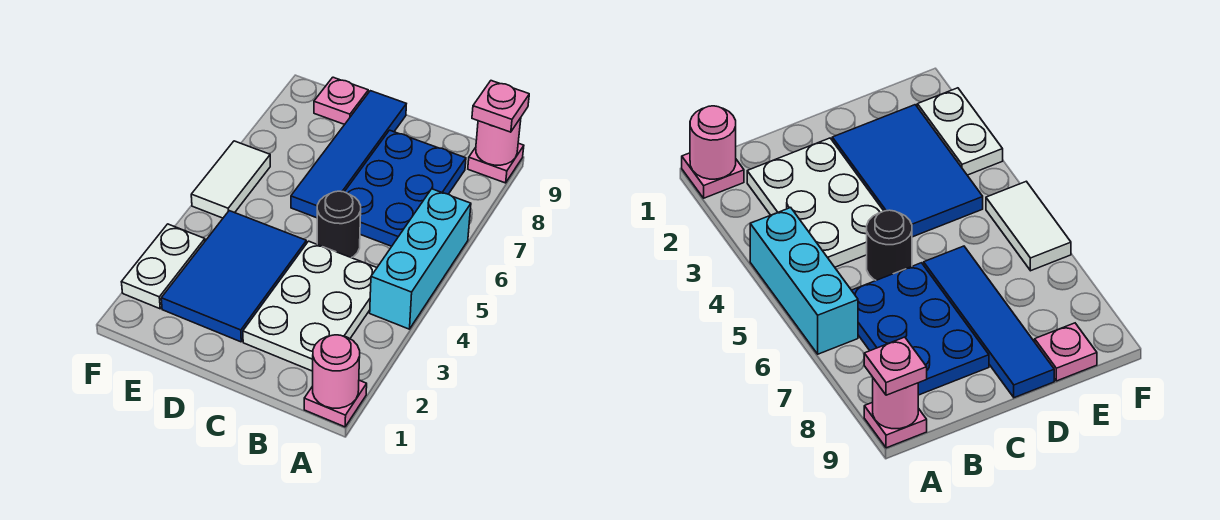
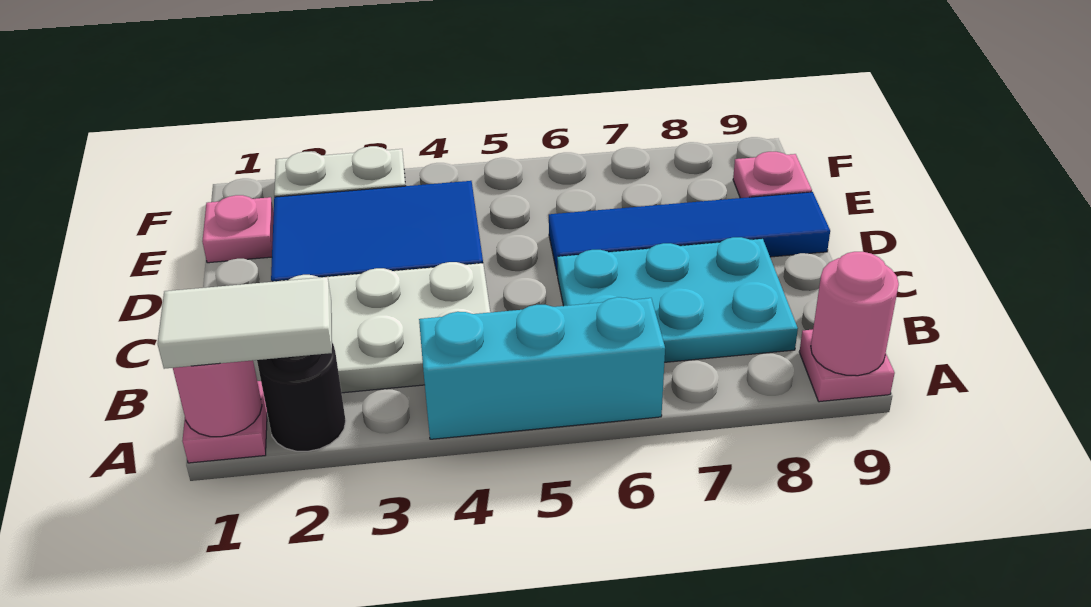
pink 1x1 plate [472,81,529,132] -> pink 1x1 plate moved to [202,195,274,263]
blue 2x3 plate [345,130,466,246] -> cyan 2x3 plate [557,237,798,362]
black 1x1 round brick [317,191,361,258] -> black 1x1 round brick moved to [257,343,346,451]
white 1x2 tile [191,141,270,218] -> white 1x2 tile moved to [157,277,332,369]

